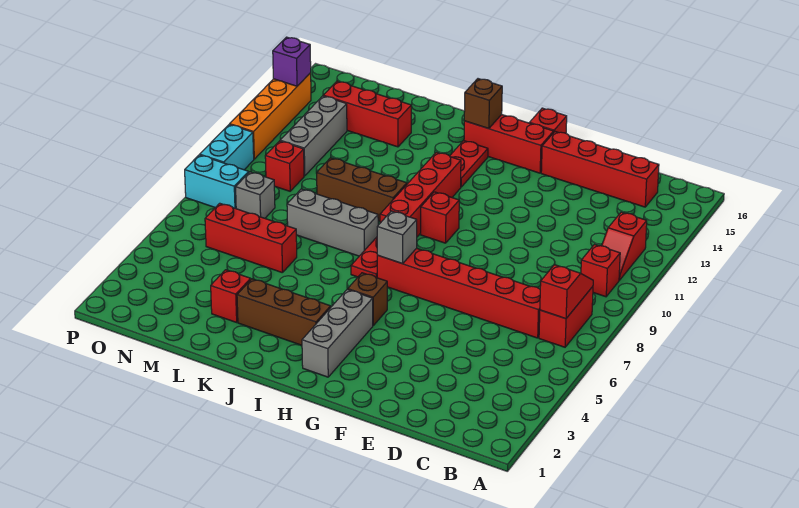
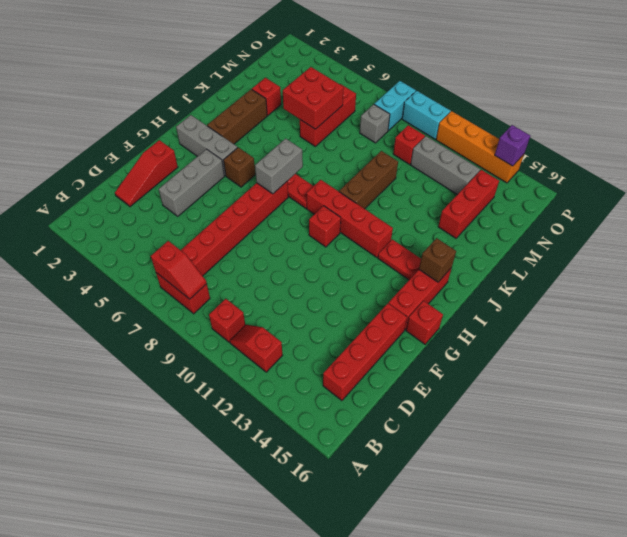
none -> red 1x3 slope [115,140,178,207]
grey 1x1 brick [377,211,417,264] -> grey 1x2 brick [255,139,303,194]
grey 1x3 brick [287,189,378,256] -> grey 1x3 brick moved to [159,149,224,216]
none -> red 2x2 brick [283,67,344,129]

